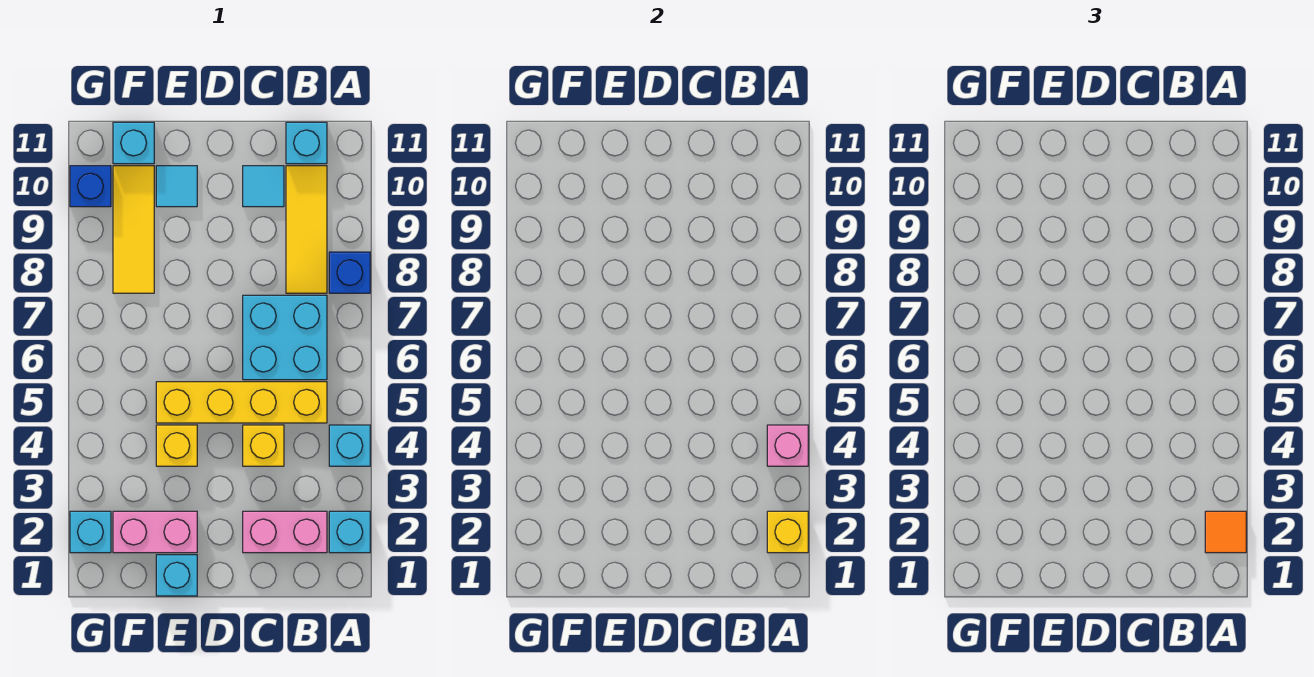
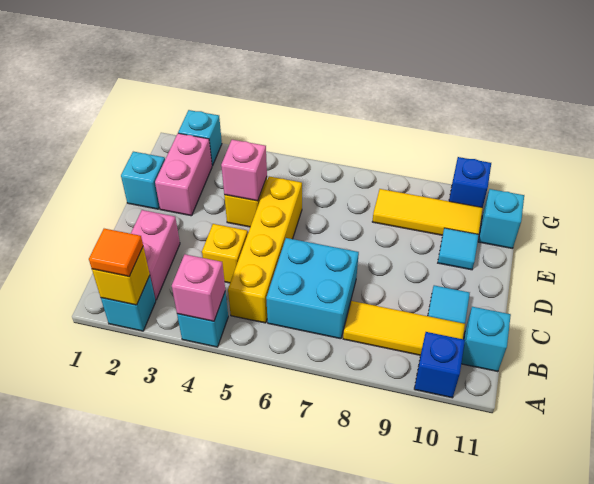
blue 1x1 brick [329,252,370,293] -> blue 1x1 brick moved to [414,332,465,398]
none -> pink 1x1 brick [221,140,267,201]

